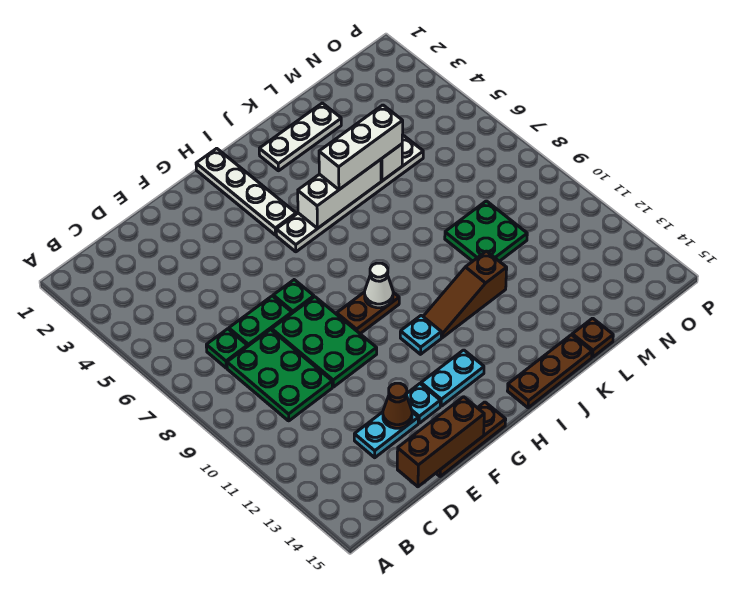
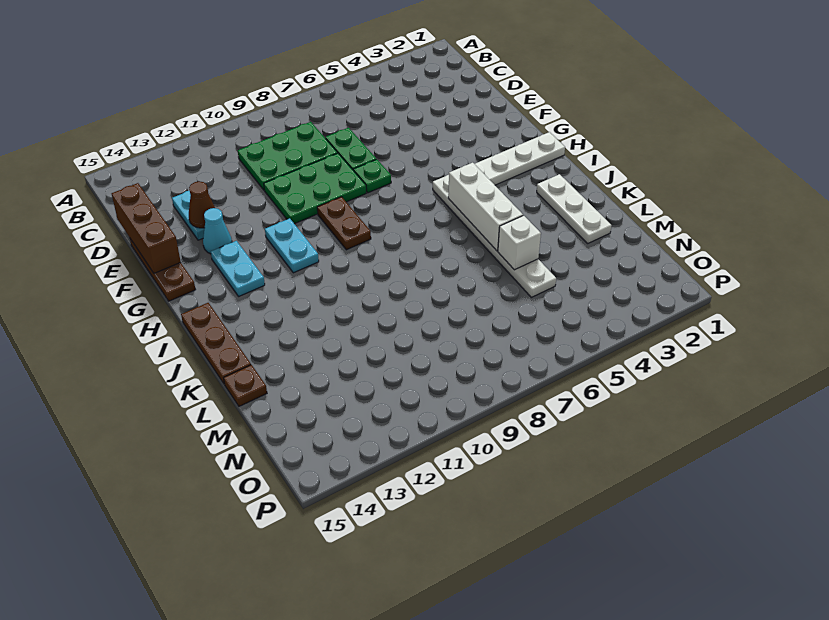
green 1x1 plate [206,329,247,368] -> none
cyan 1x1 plate [407,384,440,423] -> cyan 1x1 cone [203,208,232,254]
white 1x1 cone [365,263,393,308] -> none
cyan 1x1 plate [400,315,441,354] -> cyan 1x2 plate [265,218,319,273]
brown 1x3 slope [423,251,507,338] -> none
white 1x3 brick [319,105,403,190] -> none
green 2x2 plate [445,201,527,261] -> none

